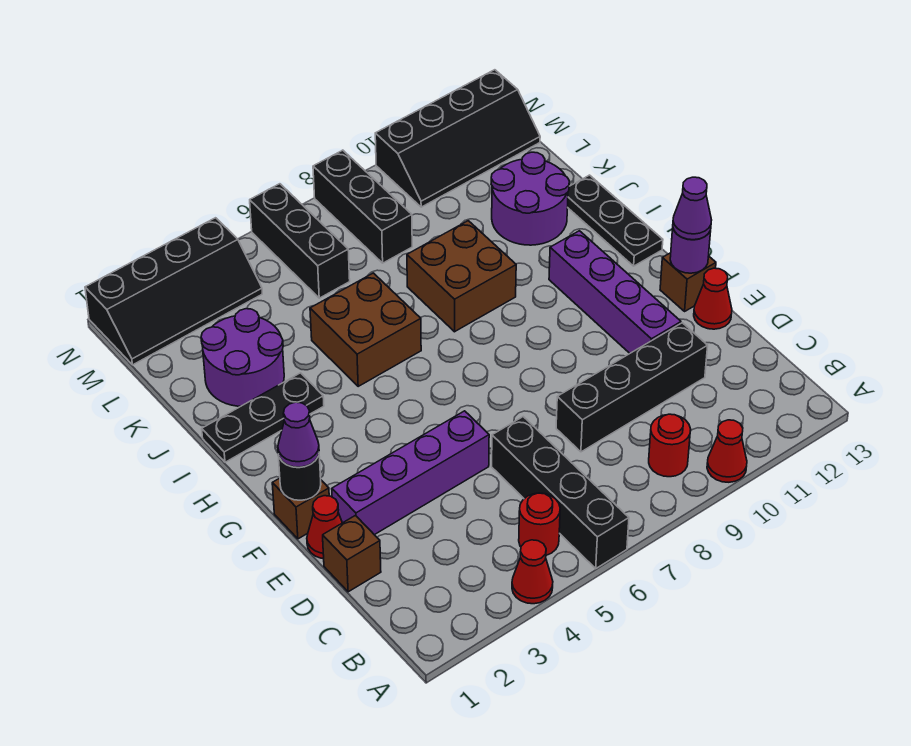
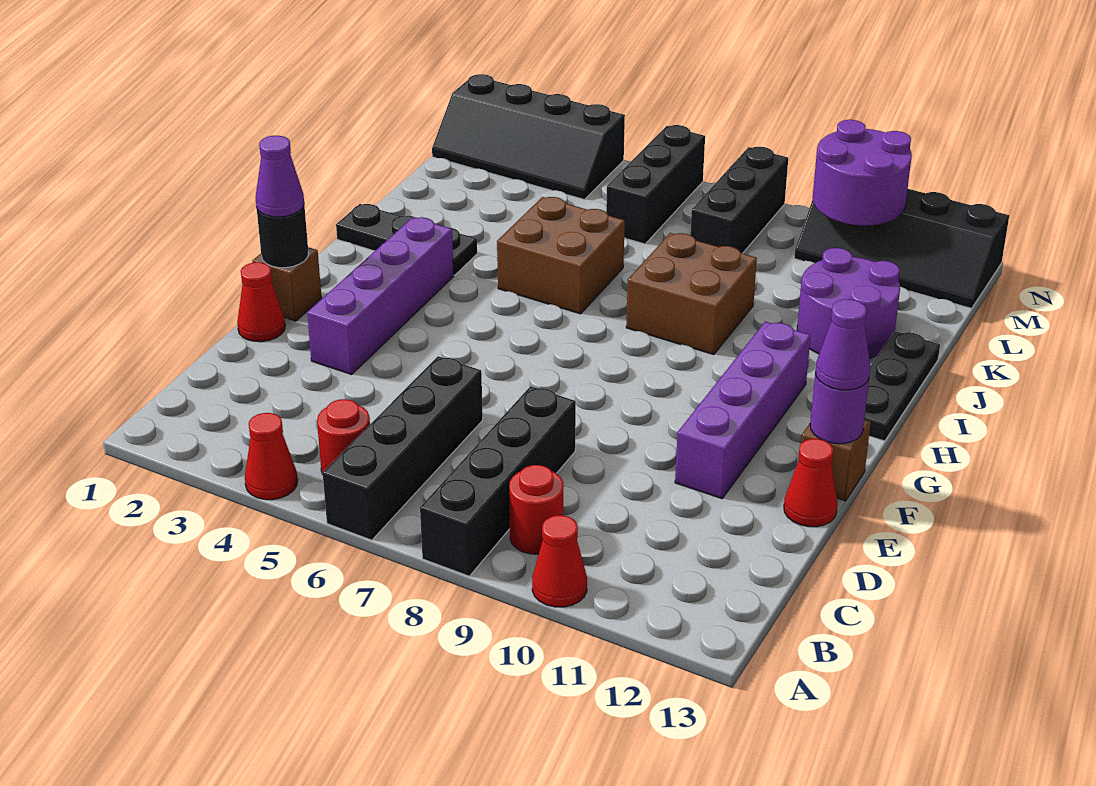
brown 1x1 brick [323,516,381,592] -> none
black 1x4 brick [556,323,708,452] -> black 1x4 brick turned to [420,386,576,576]
purple 1x4 brick [332,411,489,535] -> purple 1x4 brick turned to [307,217,454,375]
purple 2x2 round brick [201,309,284,406] -> purple 2x2 round brick moved to [813,120,912,225]

